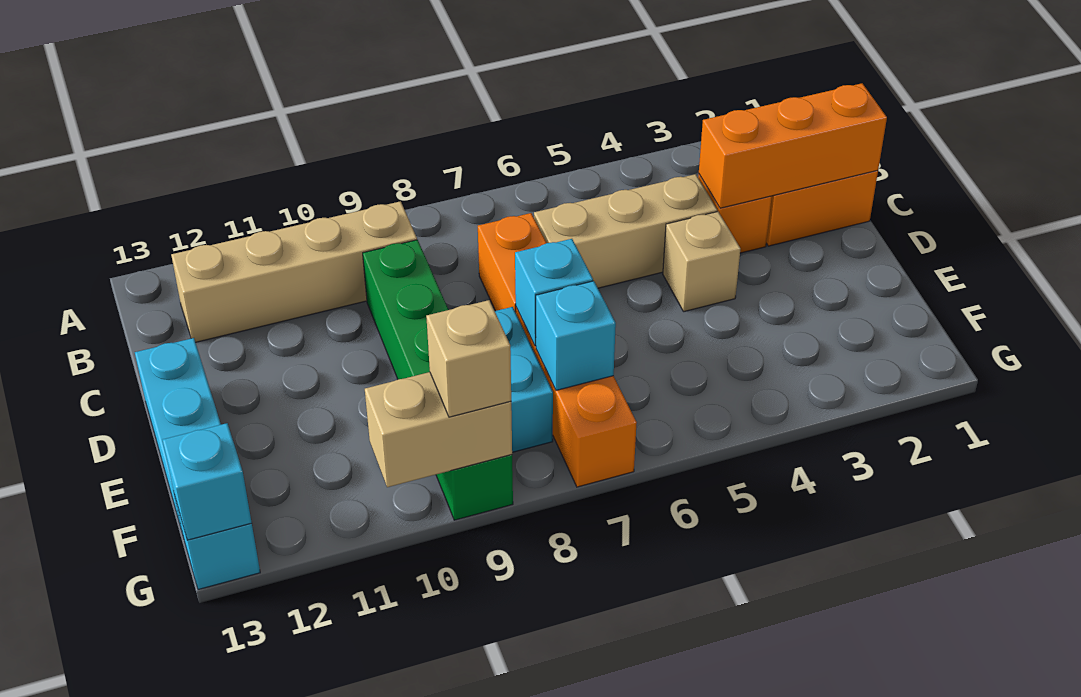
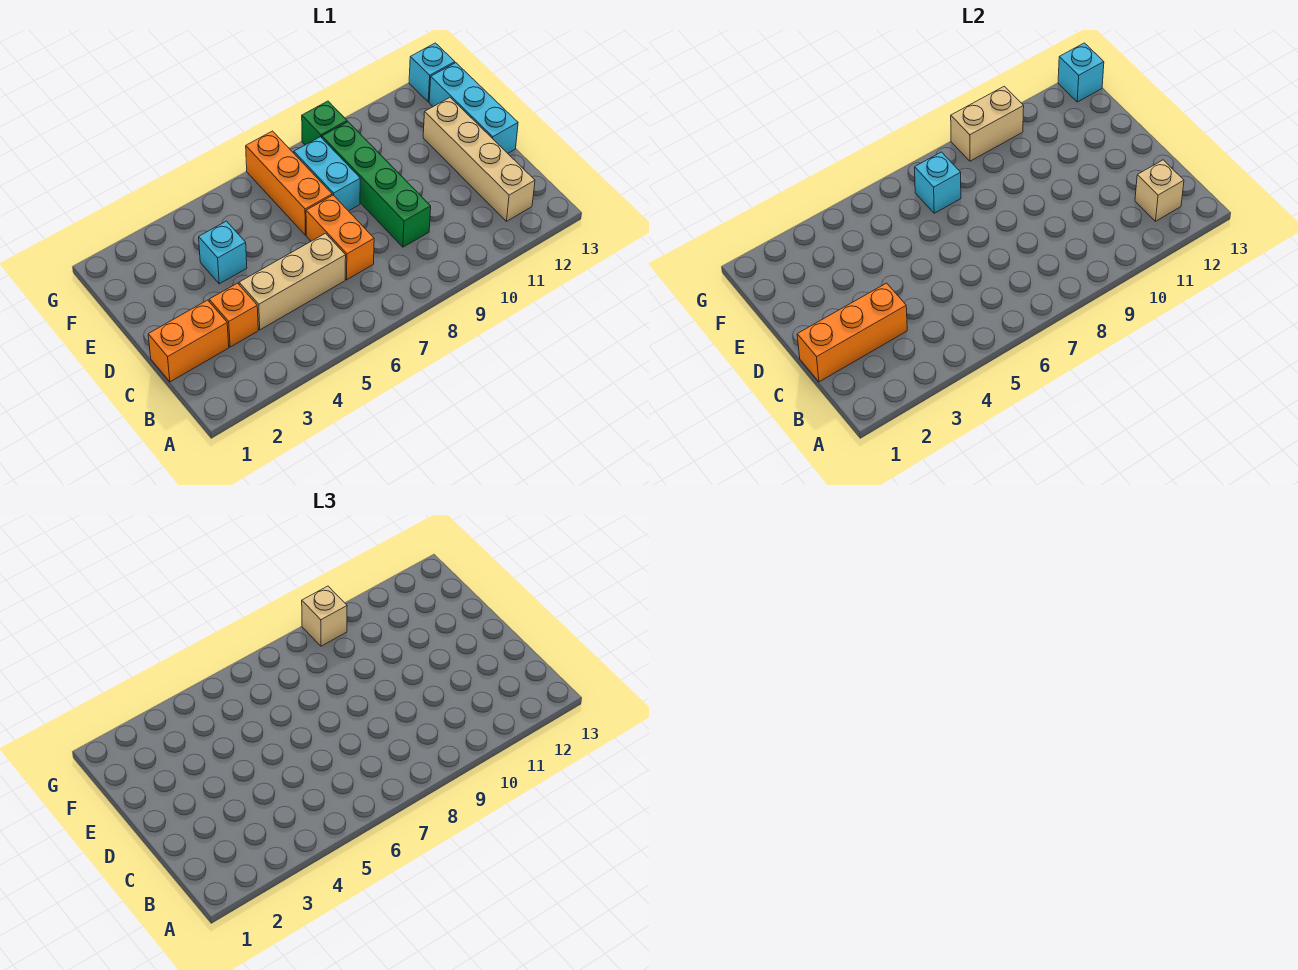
tan 1x4 brick [171,201,417,342] -> tan 1x4 brick turned to [423,98,535,221]
tan 1x1 brick [663,212,741,312] -> tan 1x1 brick moved to [1135,160,1184,221]
cyan 1x1 brick [515,239,593,346] -> cyan 1x1 brick moved to [199,221,247,284]

